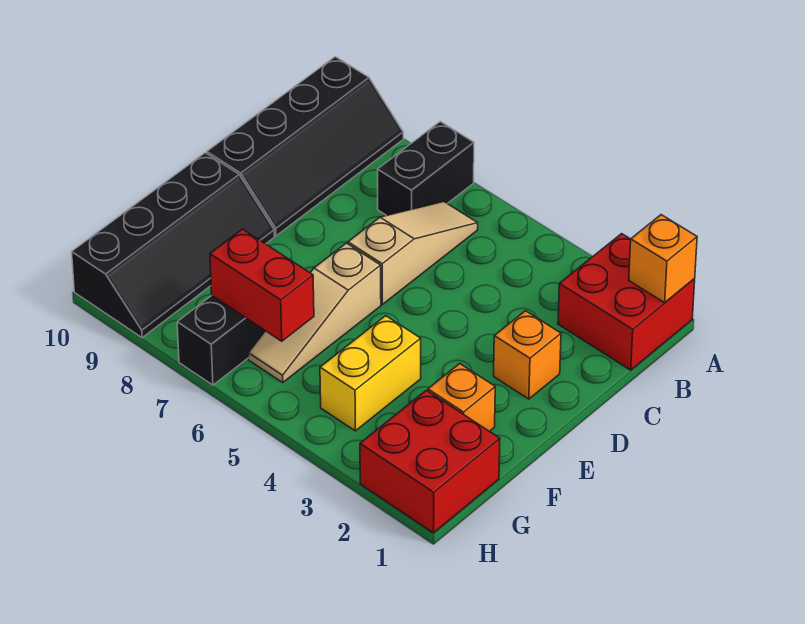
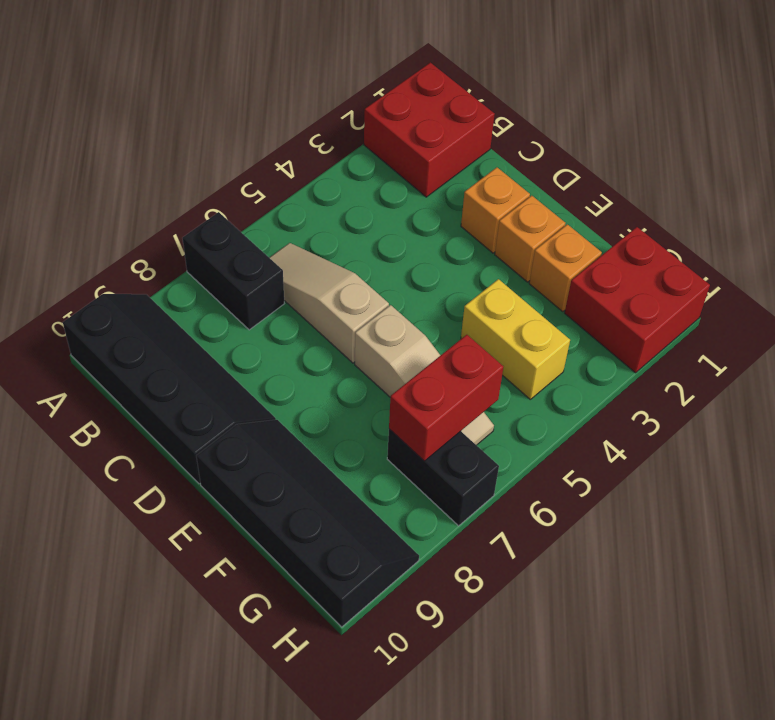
orange 1x1 brick [629,215,697,303] -> orange 1x1 brick moved to [495,196,565,282]

